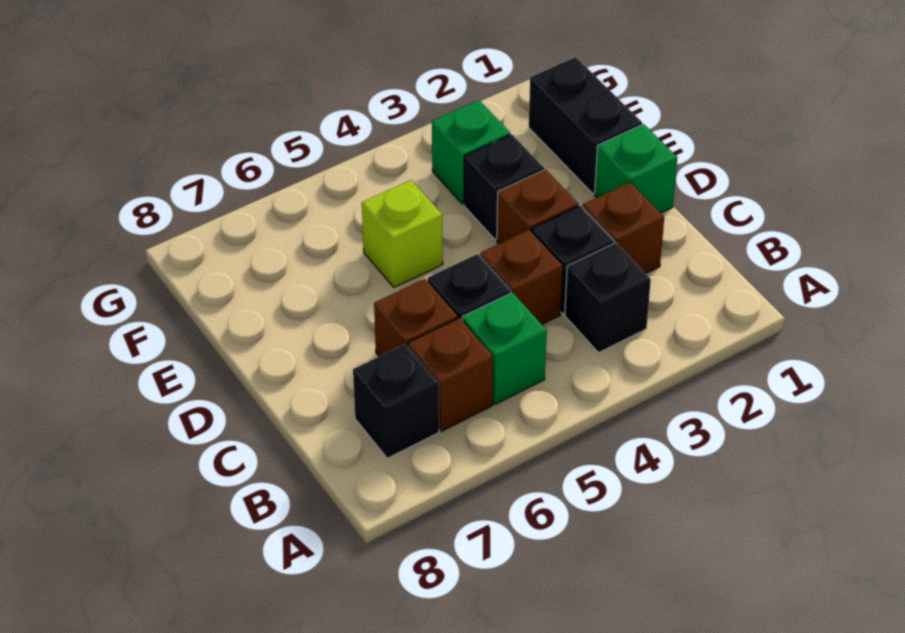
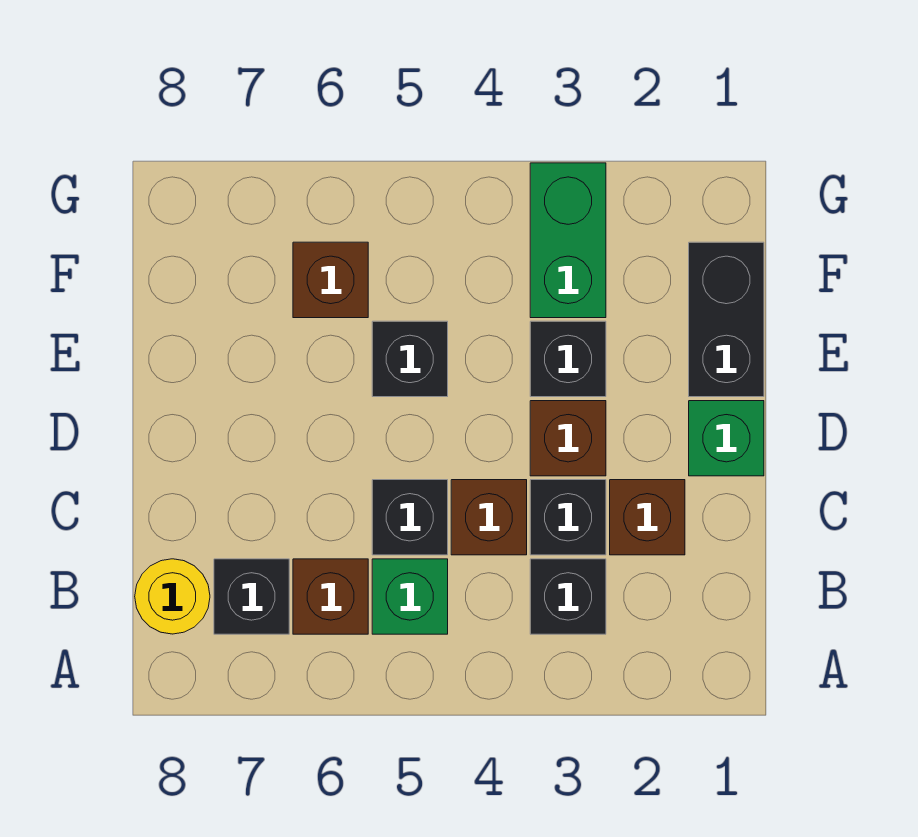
none -> yellow 1x1 round brick [135,559,210,634]
brown 1x1 brick [374,279,458,356] -> brown 1x1 brick moved to [293,242,368,318]
lime 1x1 brick [362,180,443,287] -> black 1x1 brick [372,321,448,397]
green 1x1 brick [432,100,510,204] -> green 1x2 brick [530,163,606,318]

